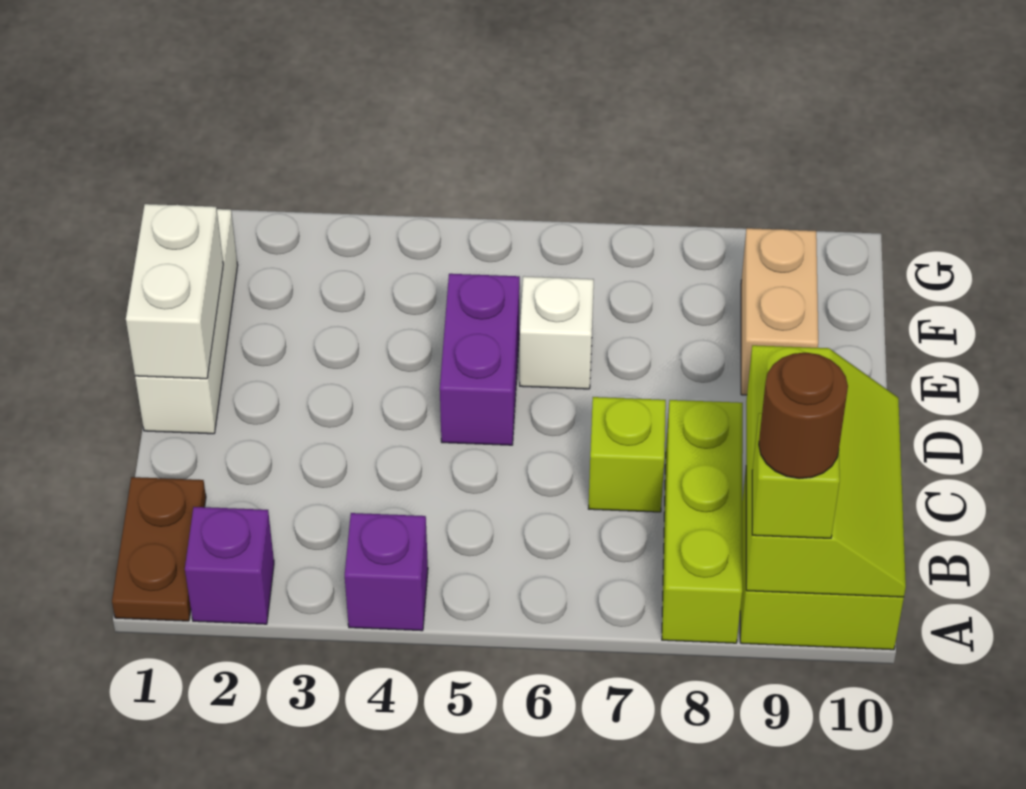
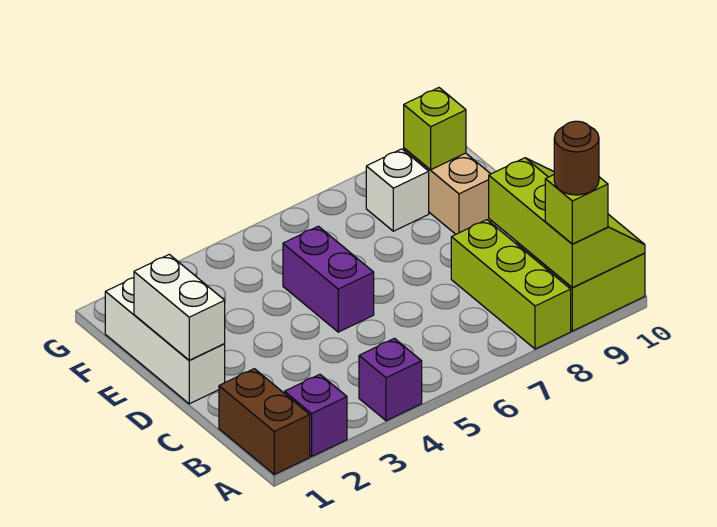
brown 1x2 plate [112,477,206,621] -> brown 1x2 brick [219,369,310,474]
lime 1x1 brick [588,397,666,512] -> lime 1x1 brick moved to [404,88,466,170]
white 1x1 brick [520,276,594,389] -> white 1x1 brick moved to [366,149,429,231]

